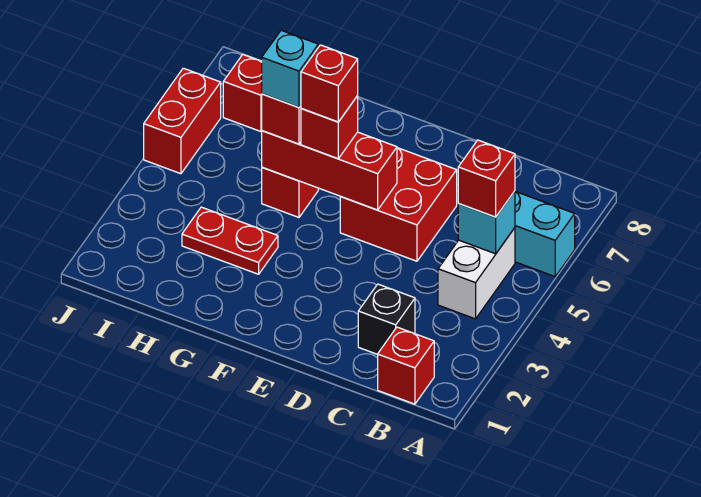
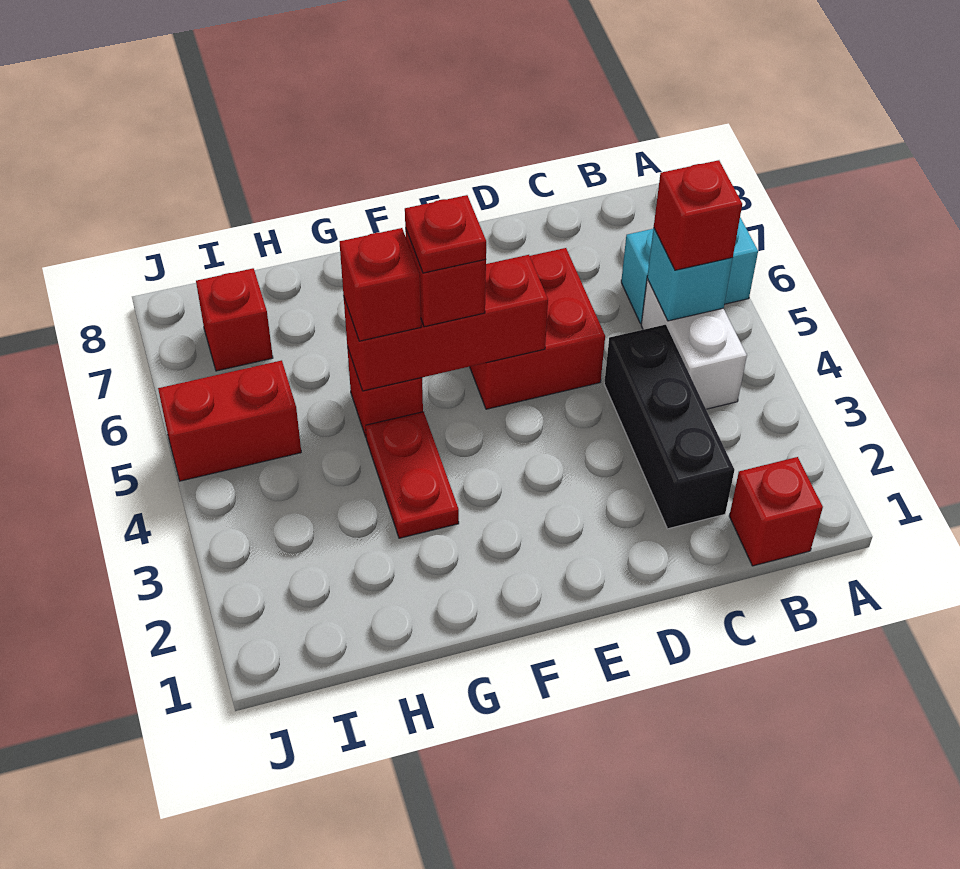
black 1x1 brick [358,284,415,354] -> black 1x3 brick [604,325,734,529]
red 1x1 brick [301,45,358,122] -> red 1x1 plate [405,195,486,273]
red 1x2 plate [182,207,278,274] -> red 1x2 plate turned to [366,412,459,538]
cyan 1x1 brick [262,30,318,107] -> none
red 1x2 brick [144,68,221,174] -> red 1x2 brick turned to [158,360,301,481]

